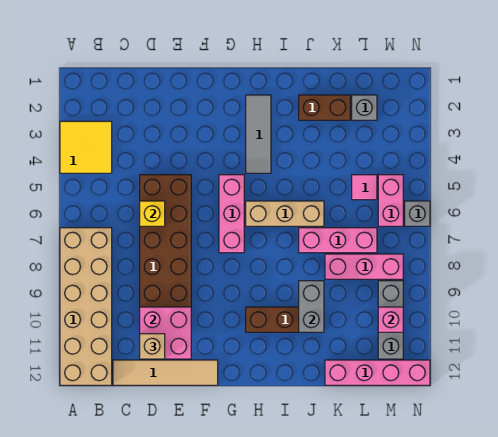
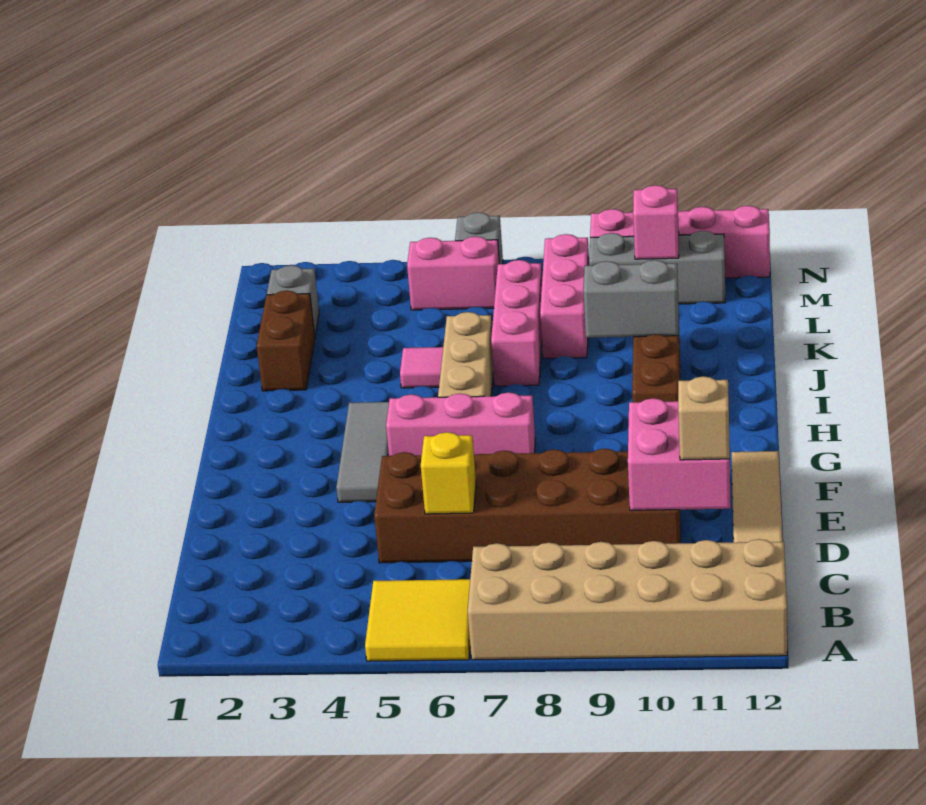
yellow 2x2 tile [60,121,112,173] -> yellow 2x2 tile moved to [365,579,470,661]
grey 1x3 tile [246,95,271,173] -> grey 1x3 tile turned to [336,402,389,502]
pink 1x4 brick [325,360,430,385] -> pink 1x4 brick turned to [590,206,770,278]
pink 1x1 tile [352,175,377,200] -> pink 1x1 tile moved to [400,347,443,388]

